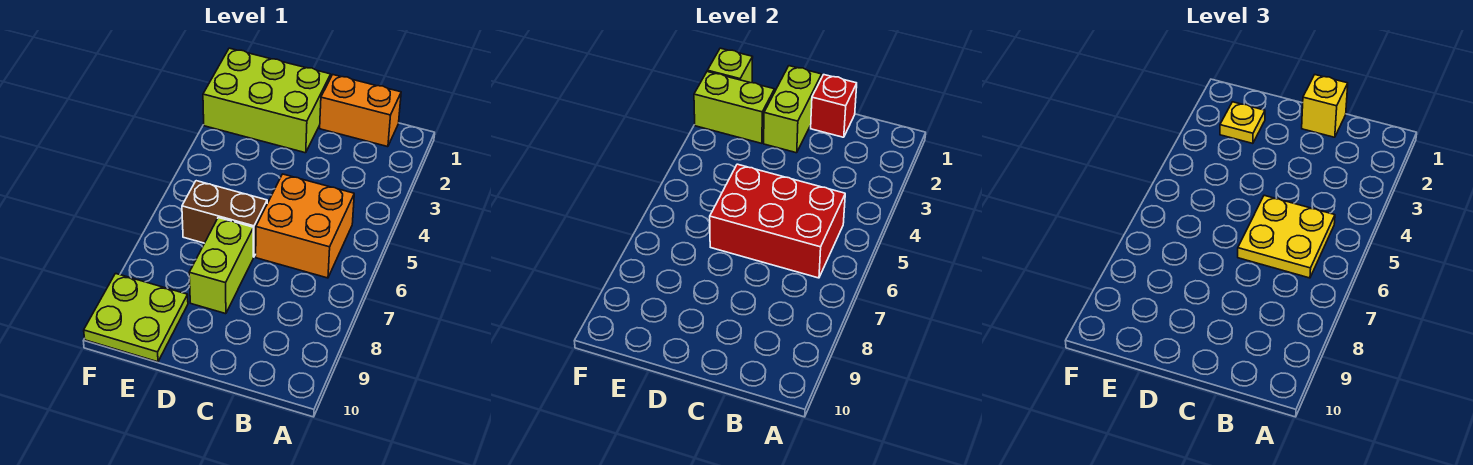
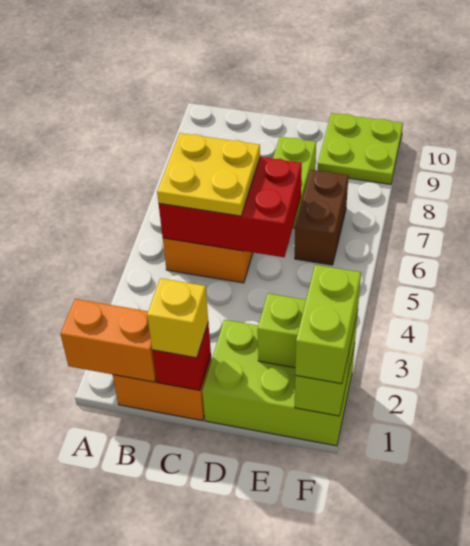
none -> orange 1x2 brick [61,299,156,382]
lime 1x2 brick [764,66,822,153] -> lime 1x2 brick moved to [295,265,361,384]
brown 1x2 brick [182,181,267,257] -> brown 1x2 brick turned to [295,170,348,265]
yellow 1x1 plate [1220,102,1265,143] -> none

